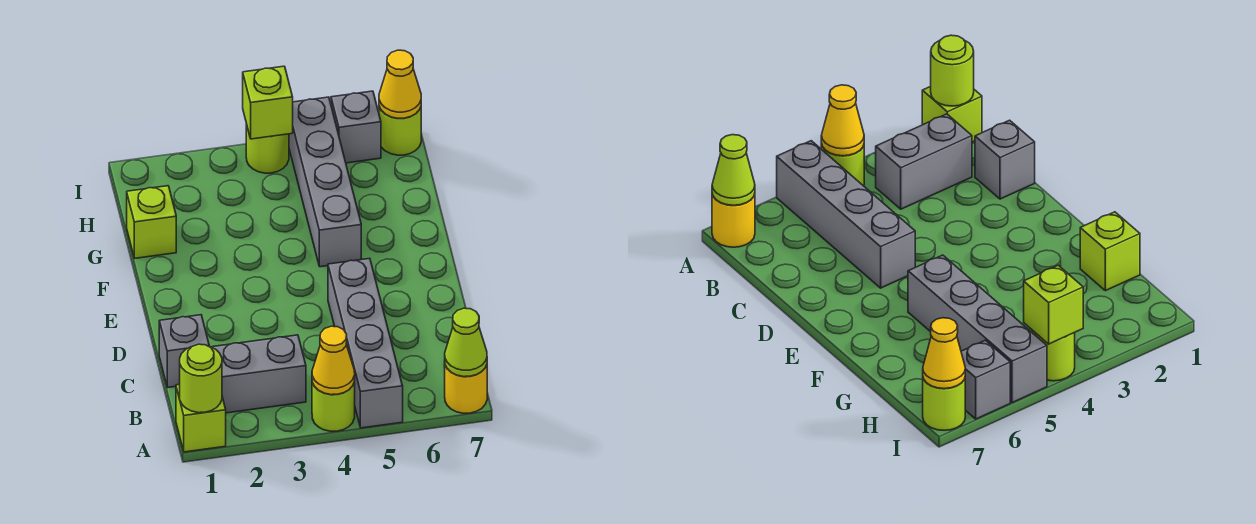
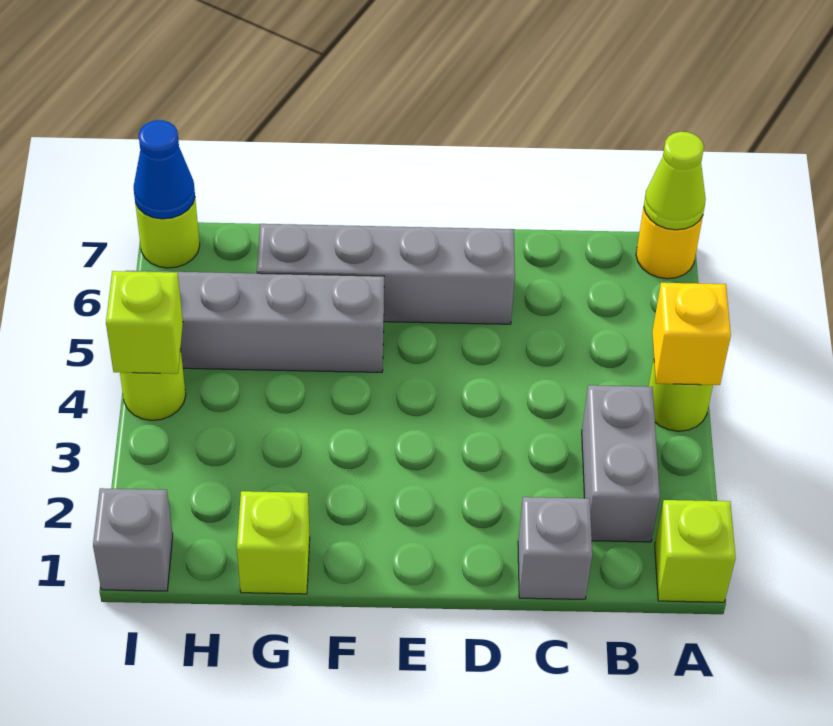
lime 1x1 round brick [180,344,222,413] -> none
yellow 1x1 cone [312,326,355,395] -> yellow 1x1 brick [652,283,731,385]
grey 1x4 brick [328,258,403,428] -> grey 1x4 brick moved to [257,224,515,324]
grey 1x1 brick [331,91,381,163] -> grey 1x1 brick moved to [93,488,173,591]
yellow 1x1 cone [379,50,421,118] -> blue 1x1 cone [134,120,195,219]

